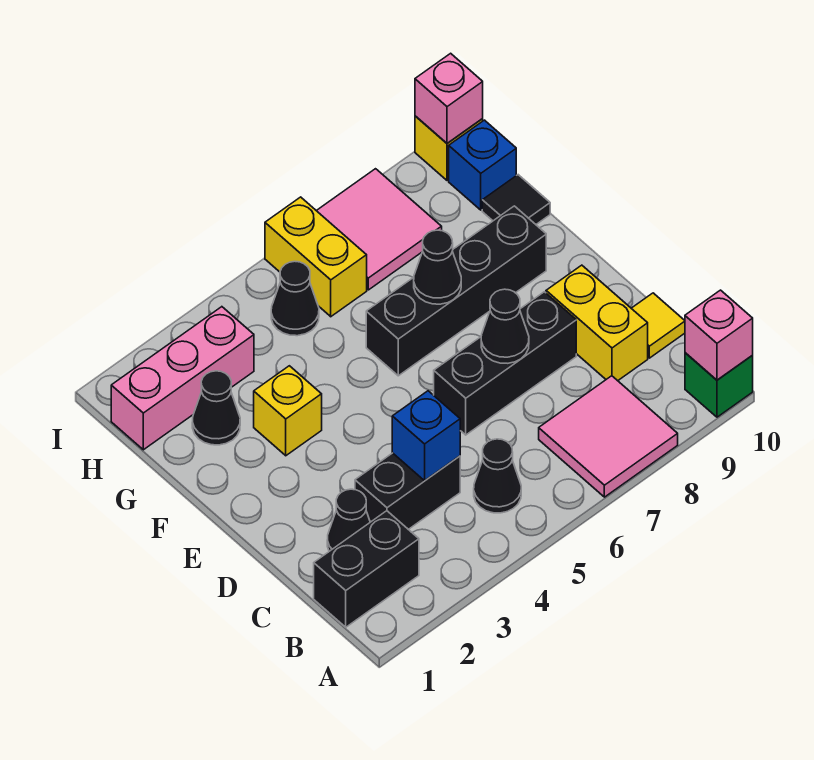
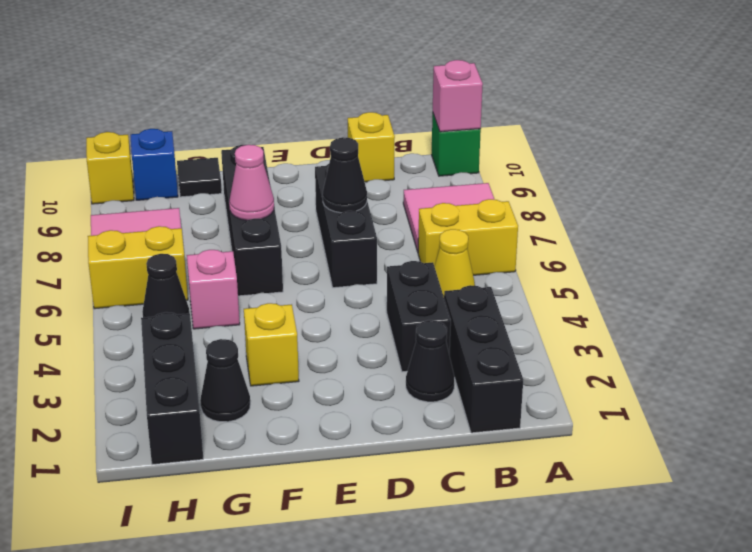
black 1x2 brick [314,511,419,627] -> black 1x3 brick [444,285,523,433]
black 1x1 cone [474,439,521,513] -> yellow 1x1 cone [434,229,475,296]
blue 1x1 brick [392,391,460,481] -> none
yellow 1x2 brick [546,265,648,381] -> yellow 1x2 brick moved to [418,199,518,275]
yellow 1x1 tile [631,293,685,358] -> yellow 1x1 brick [348,112,395,182]
black 1x1 cone [414,230,461,304] -> pink 1x1 cone [229,145,274,220]
pink 1x3 brick [111,307,254,450] -> black 1x3 brick [141,312,203,465]
pink 1x1 brick [415,53,483,143] -> pink 1x1 brick moved to [187,250,240,329]

